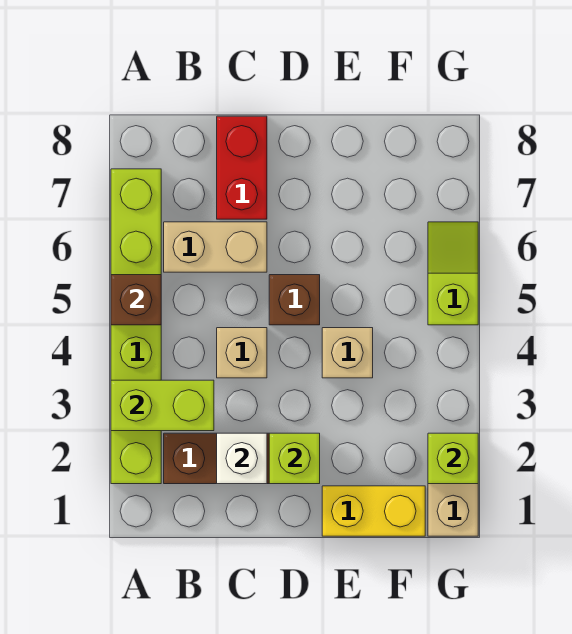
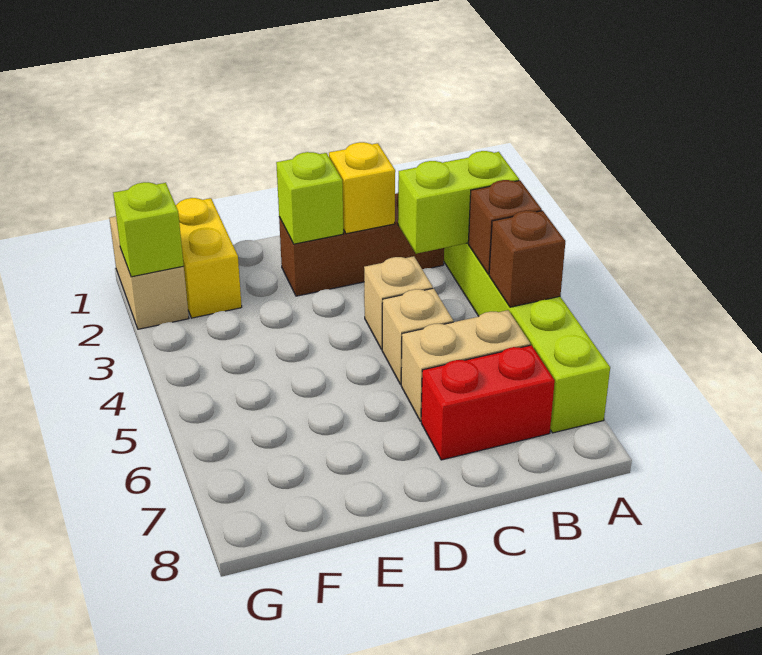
white 1x1 brick [217,433,267,484] -> yellow 1x1 brick [329,142,395,234]
red 1x2 brick [217,116,267,219] -> red 1x2 brick turned to [421,345,555,460]
brown 1x1 brick [269,275,320,325] -> brown 1x1 brick moved to [468,180,542,274]
yellow 1x2 brick [322,486,425,536] -> yellow 1x2 brick turned to [176,198,242,318]
tan 1x1 brick [322,328,373,378] -> tan 1x1 brick moved to [382,288,453,385]
lime 1x2 slope [428,222,478,325] -> none

